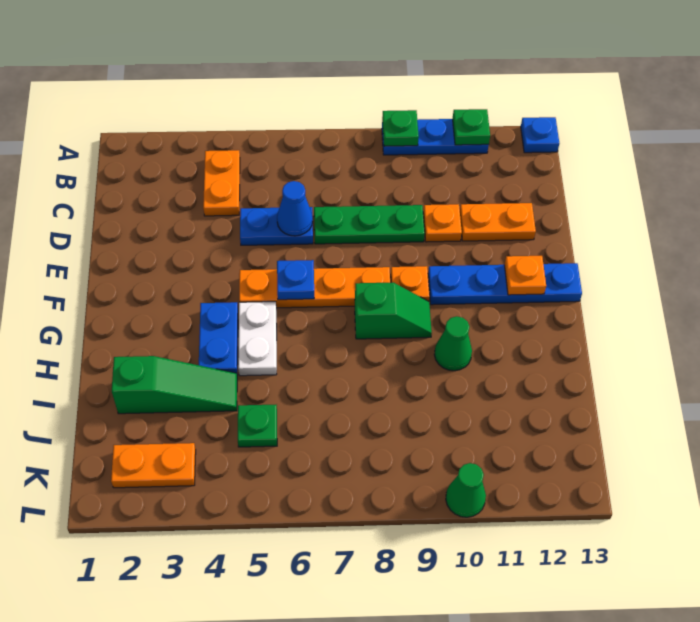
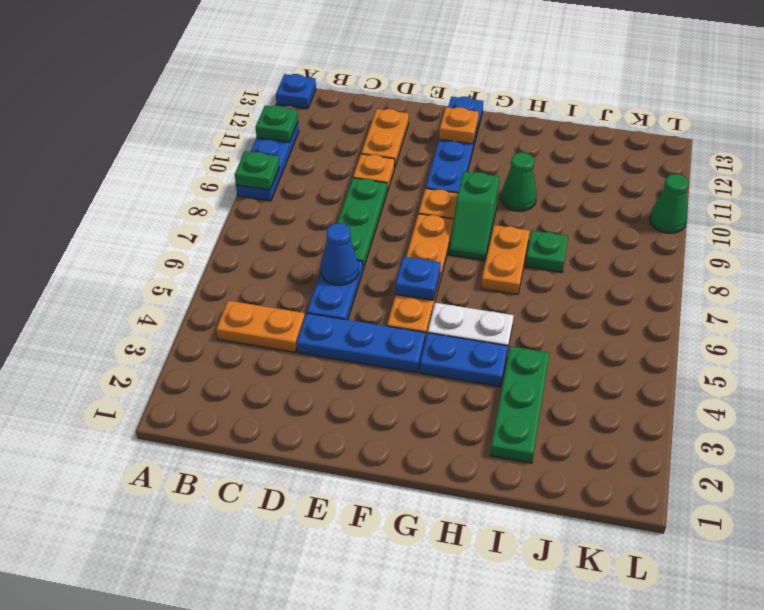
none -> blue 1x3 plate [296,313,425,373]
green 1x2 slope [355,282,432,339] -> green 1x2 slope turned to [449,171,499,261]
green 1x3 slope [112,356,237,414] -> green 1x3 plate [490,346,550,463]
green 1x1 plate [238,405,277,447] -> green 1x1 plate moved to [526,231,568,272]
orange 1x2 plate [111,443,196,488] -> orange 1x2 plate moved to [481,225,530,295]

